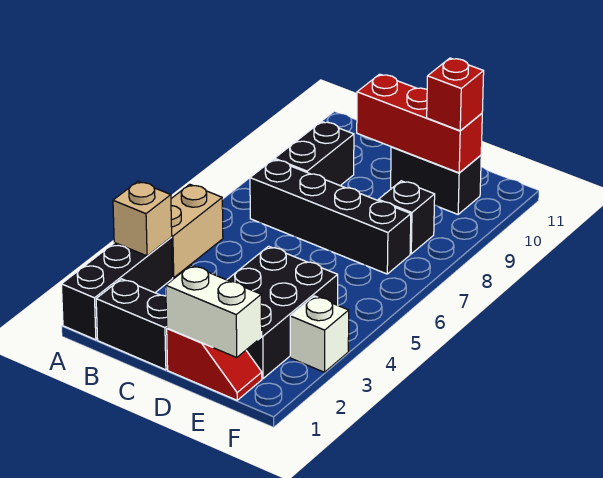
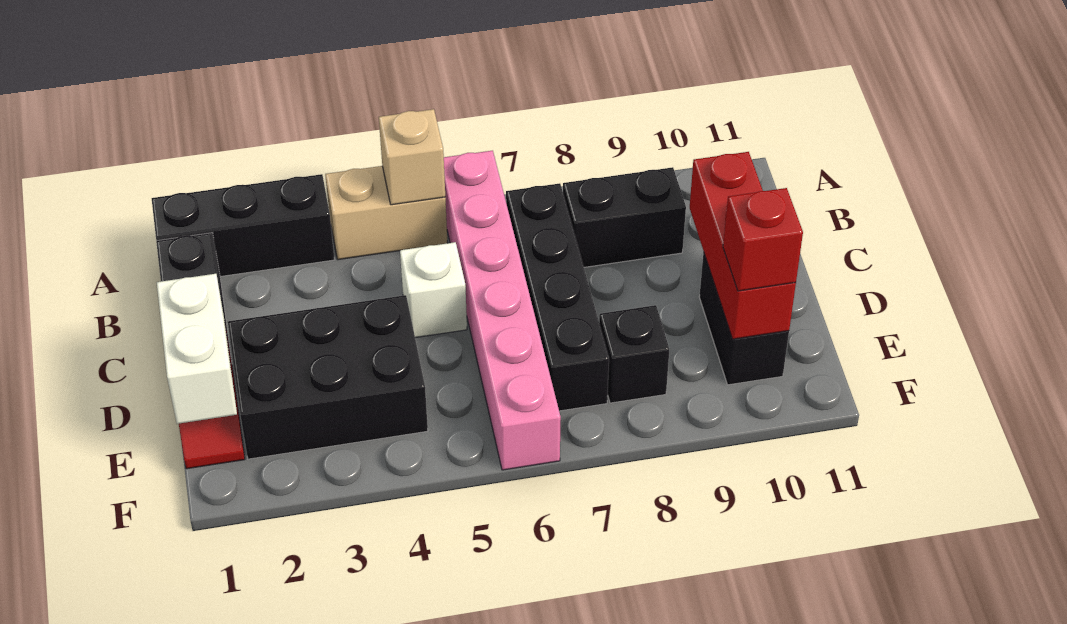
tan 1x1 brick [113,181,172,256] -> tan 1x1 brick moved to [379,109,445,205]
none -> pink 1x6 brick [444,151,561,470]
white 1x1 brick [290,296,349,372] -> white 1x1 brick moved to [400,242,467,338]

